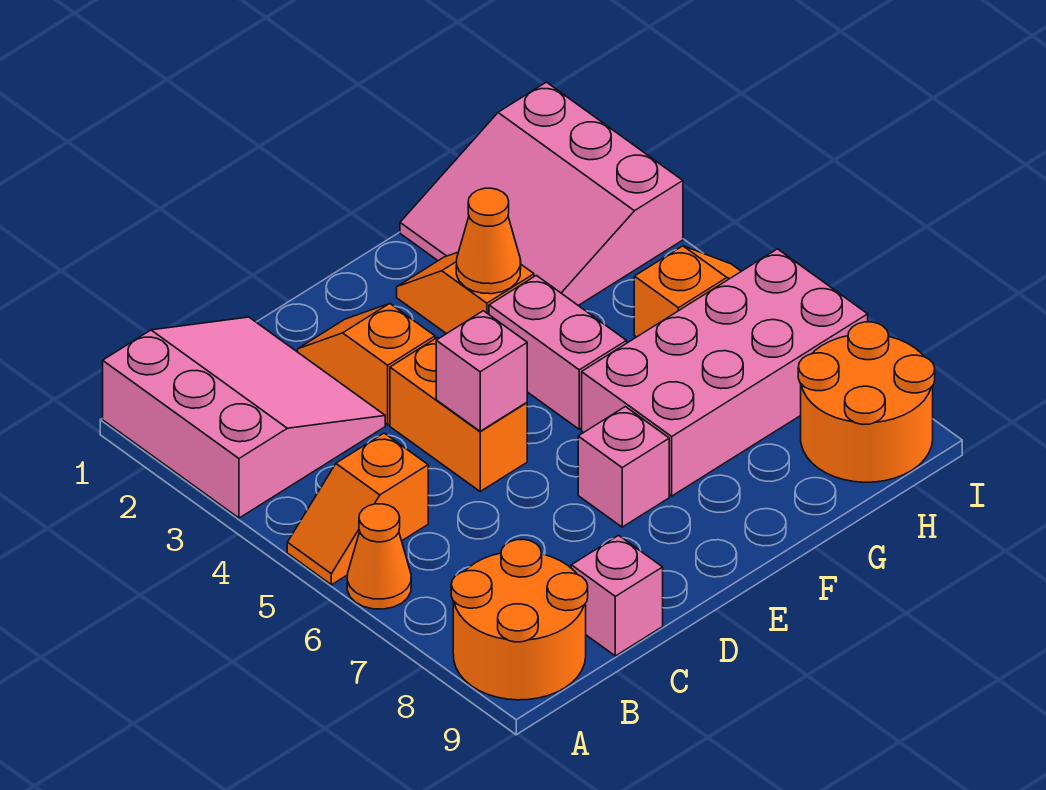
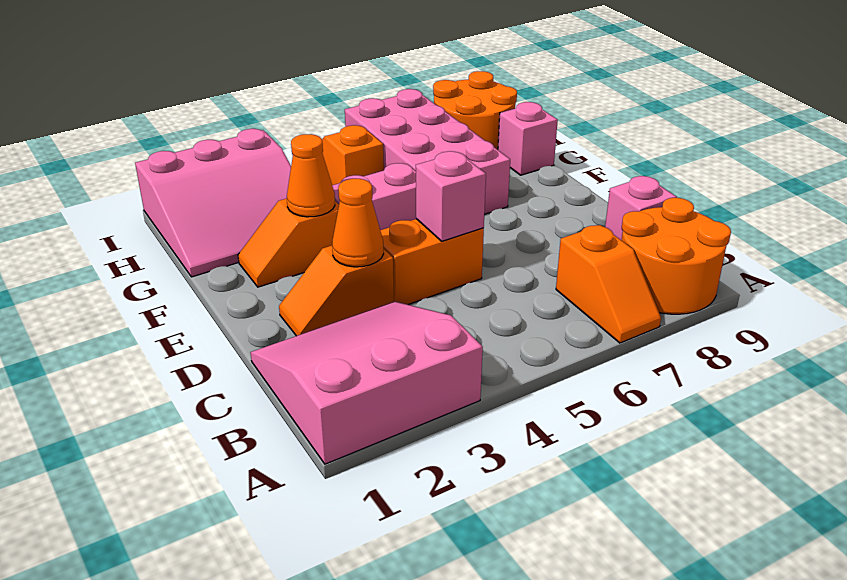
orange 1x2 slope [287,433,428,585] -> orange 1x2 slope moved to [556,225,661,343]
orange 1x1 cone [347,504,411,609] -> orange 1x1 cone moved to [332,179,384,267]
pink 1x1 brick [578,407,669,527] -> pink 1x1 brick moved to [498,102,558,175]

